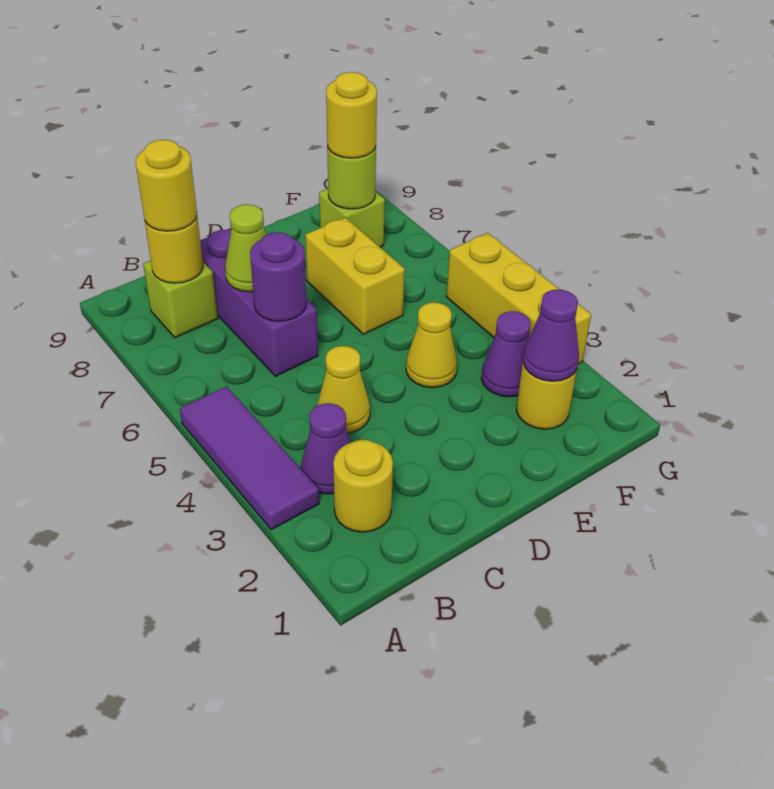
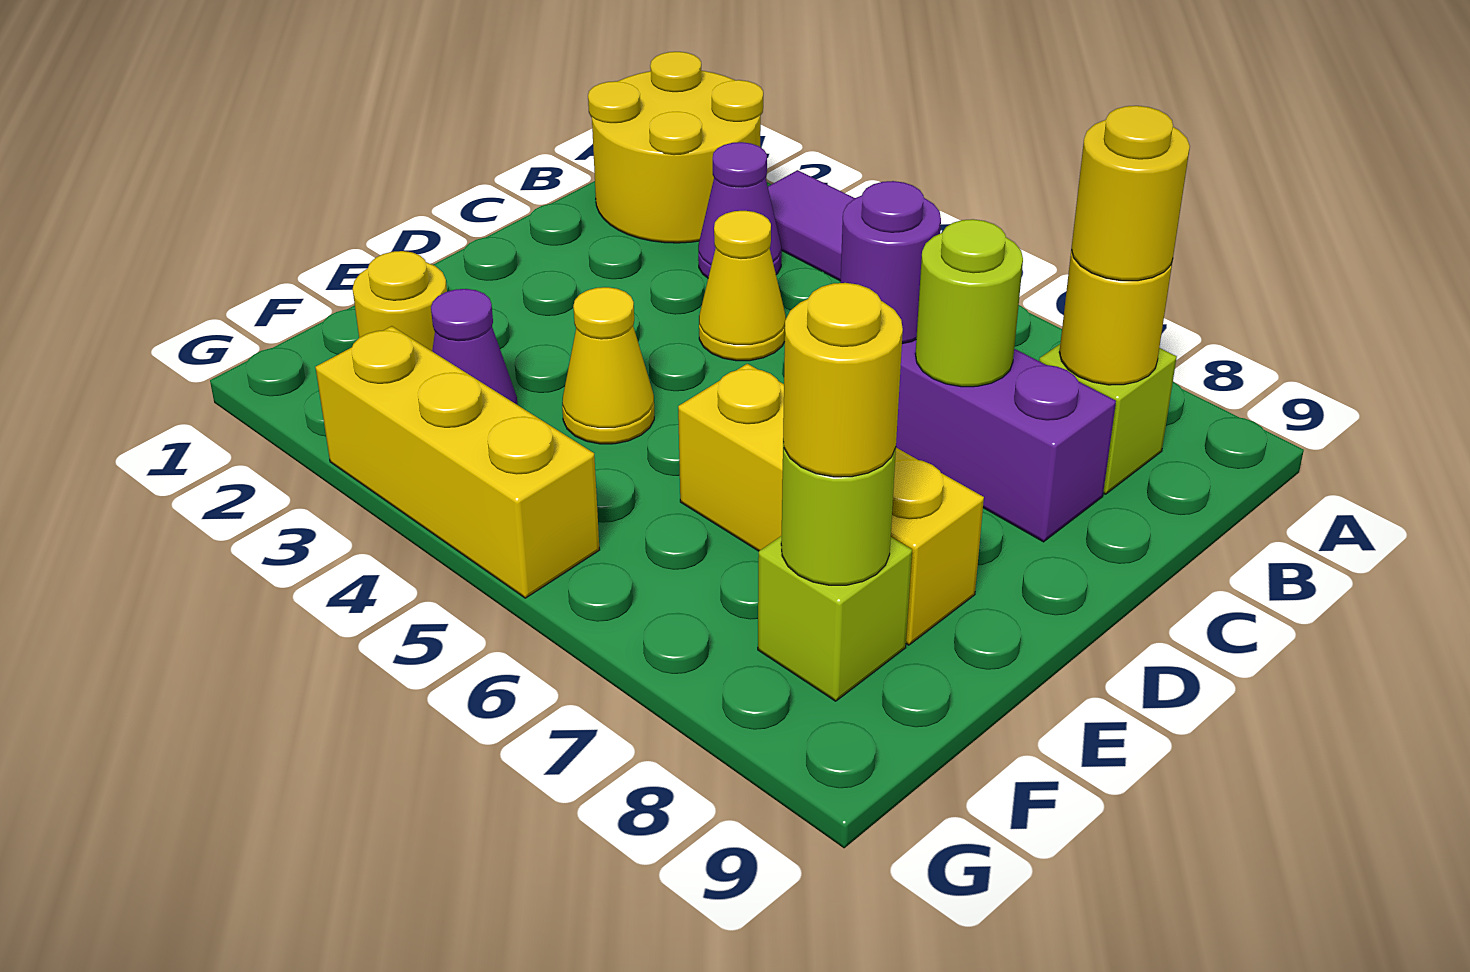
yellow 1x1 round brick [333,440,393,532] -> yellow 2x2 round brick [588,52,763,243]
lime 1x1 cone [225,204,266,292] -> lime 1x1 round brick [915,219,1023,387]
yellow 1x2 brick [305,217,405,334] -> yellow 1x3 brick [678,364,984,645]
purple 1x1 cone [523,289,579,381] -> none

